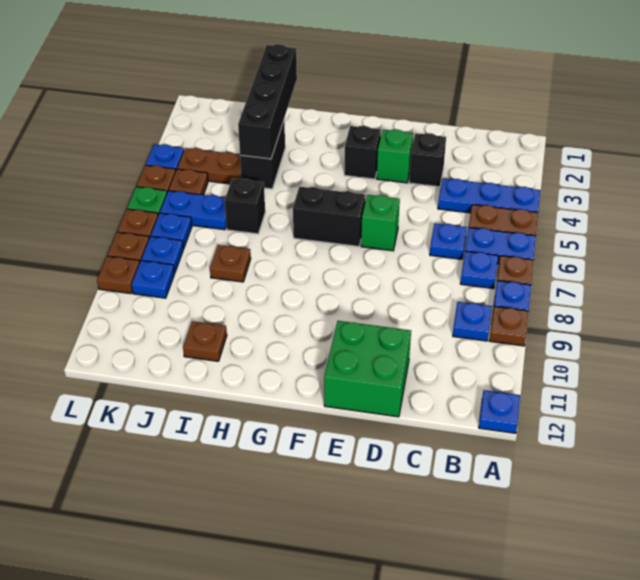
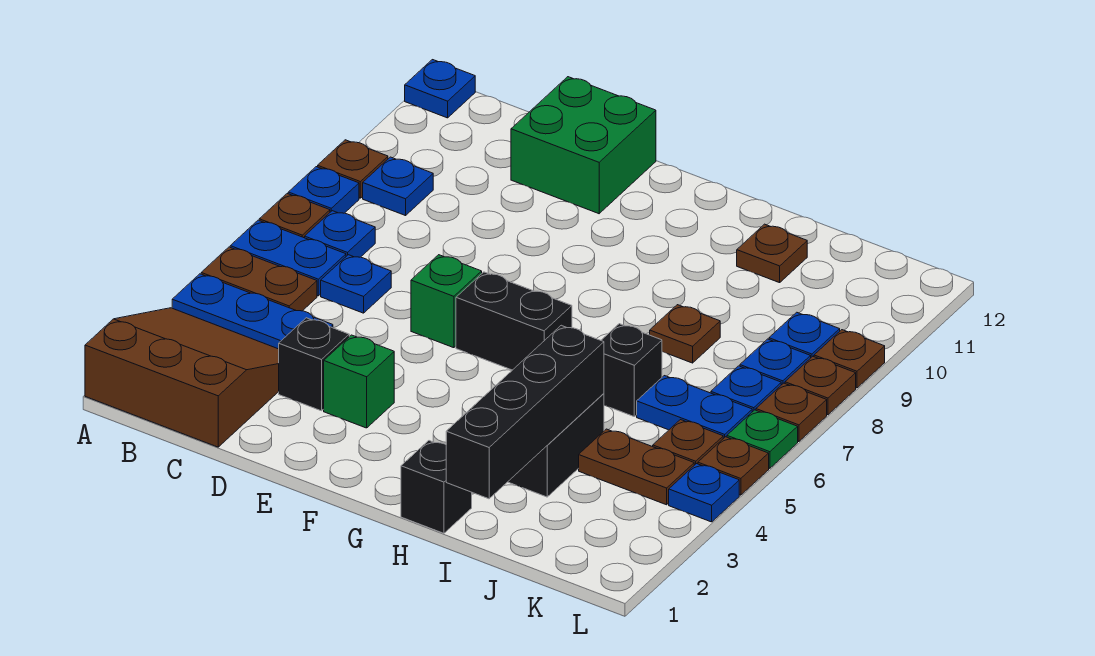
none -> brown 3x3 slope [85,308,279,447]
black 1x1 brick [344,126,381,179] -> black 1x1 brick moved to [401,441,472,533]

